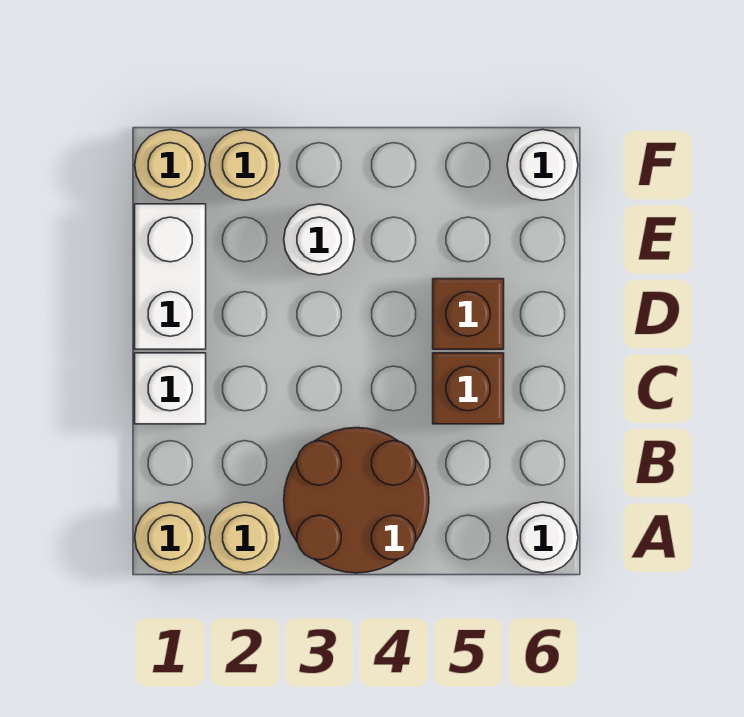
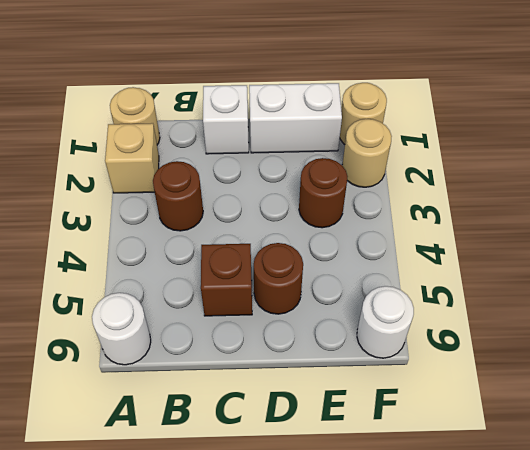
tan 1x1 round brick [209,502,280,573] -> tan 1x1 brick [105,123,159,193]
brown 2x2 round brick [284,428,429,573] -> brown 1x1 round brick [153,161,203,231]
brown 1x1 brick [433,279,504,349] -> brown 1x1 round brick [254,243,303,314]
white 1x1 round brick [284,204,355,275] -> brown 1x1 round brick [299,158,348,228]

